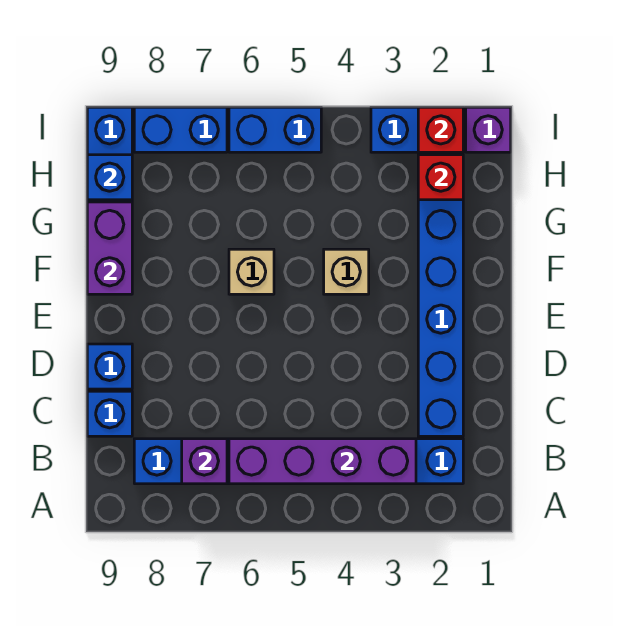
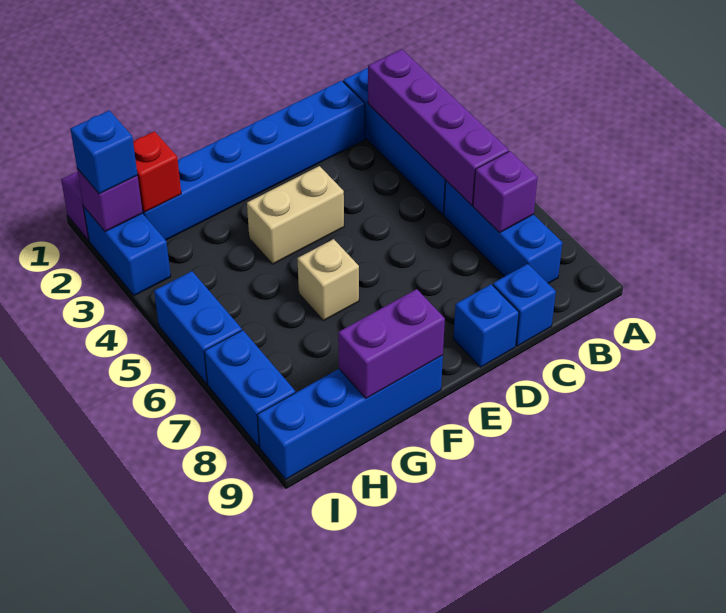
tan 1x1 brick [324,249,369,294] -> tan 1x2 brick [247,166,344,264]
blue 1x1 brick [87,155,132,200] -> blue 1x1 brick moved to [70,110,137,194]
red 1x1 brick [418,107,463,152] -> purple 1x1 brick [77,169,143,232]

